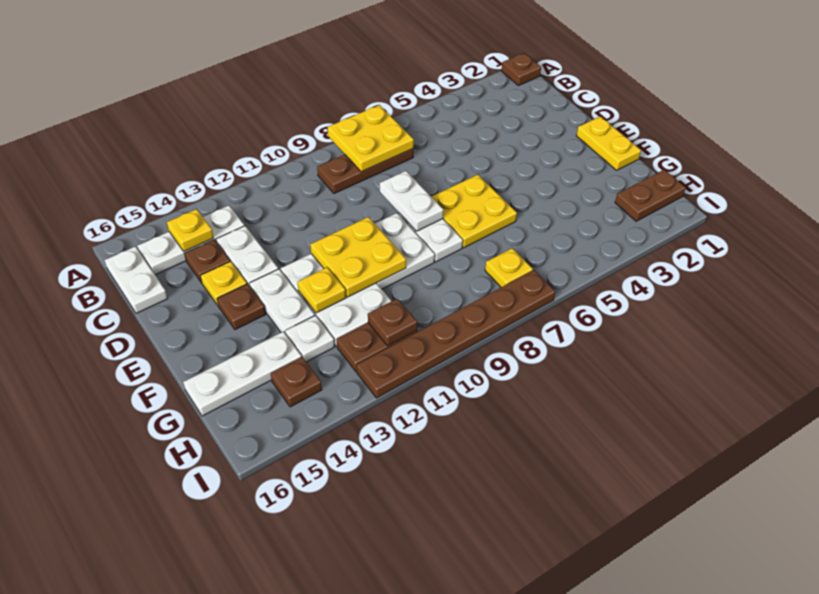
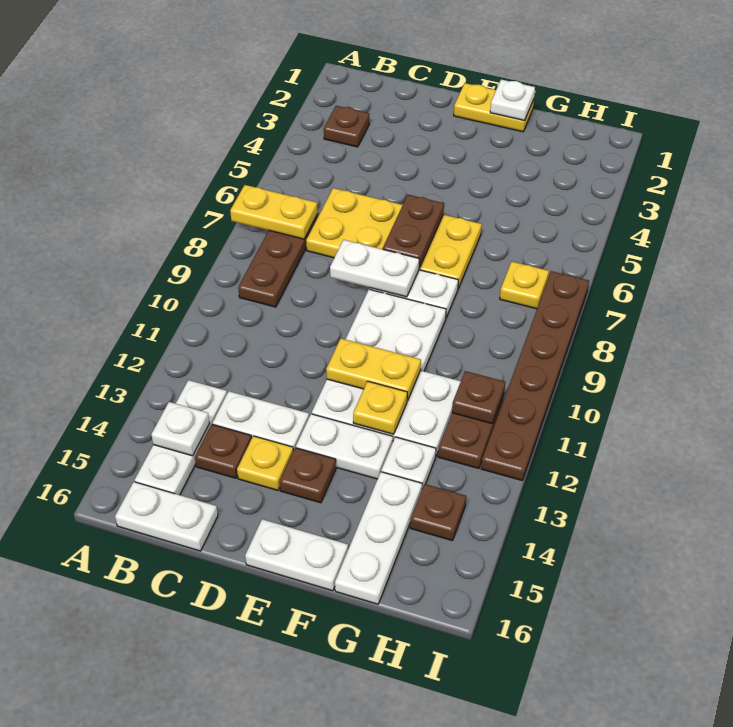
brown 1x1 plate [501,53,541,86] -> brown 1x1 plate moved to [324,106,369,147]
yellow 2x2 plate [328,105,414,172] -> yellow 1x2 plate [230,185,318,239]
yellow 1x1 plate [167,209,213,251] -> white 1x1 plate [151,402,210,456]
yellow 2x2 plate [431,175,517,248] -> yellow 2x4 plate [306,188,482,288]
yellow 2x2 plate [310,217,406,297] -> yellow 1x2 plate [326,339,421,401]
none -> white 1x2 plate [245,519,348,591]
none -> white 1x1 plate [490,80,535,121]
brown 1x2 plate [615,170,686,221] -> brown 1x2 plate moved to [383,195,444,268]

